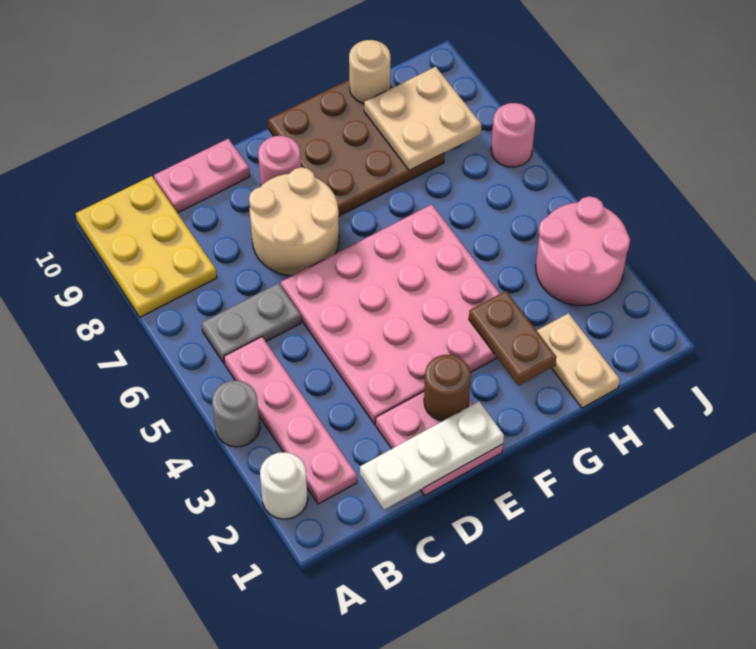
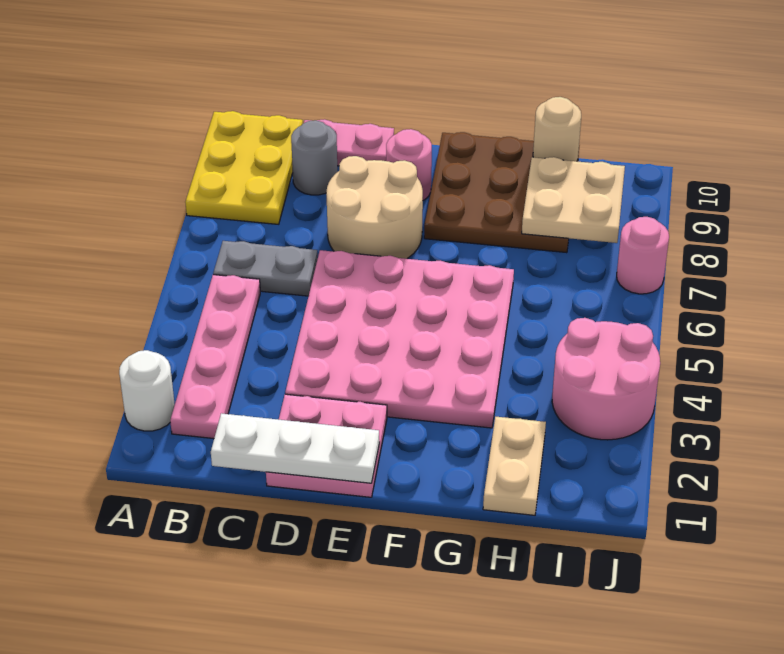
grey 1x1 round brick [212,380,260,447] -> grey 1x1 round brick moved to [291,120,337,195]
brown 1x1 round brick [424,355,471,421] -> none
brown 1x2 plate [469,291,556,386] -> none

